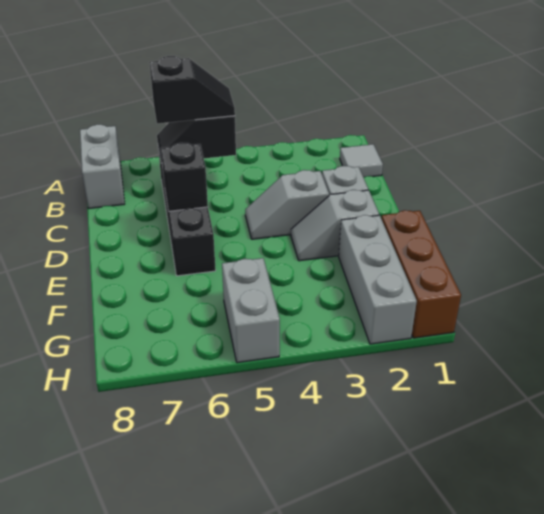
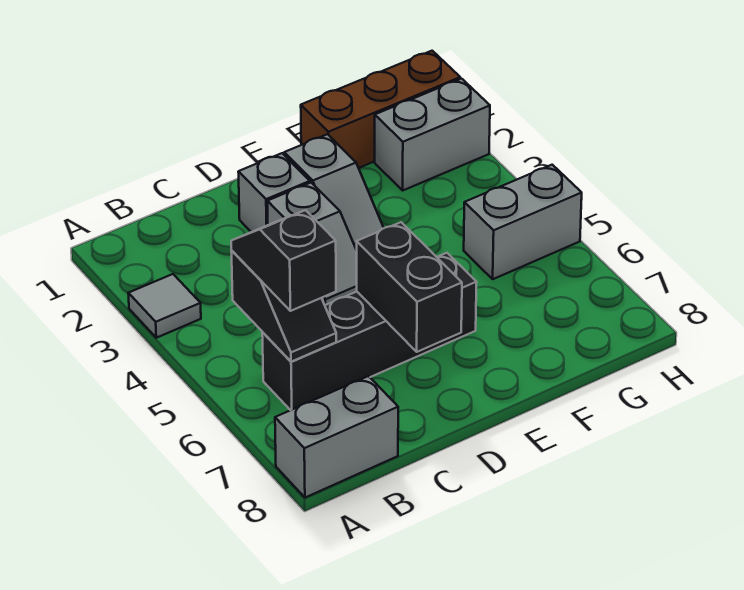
grey 1x1 tile [340,144,383,177] -> grey 1x1 tile moved to [128,274,201,338]
black 1x1 brick [161,143,208,211] -> black 1x2 brick [357,222,462,352]
grey 1x3 brick [339,215,417,344] -> grey 1x2 brick [375,79,490,190]

